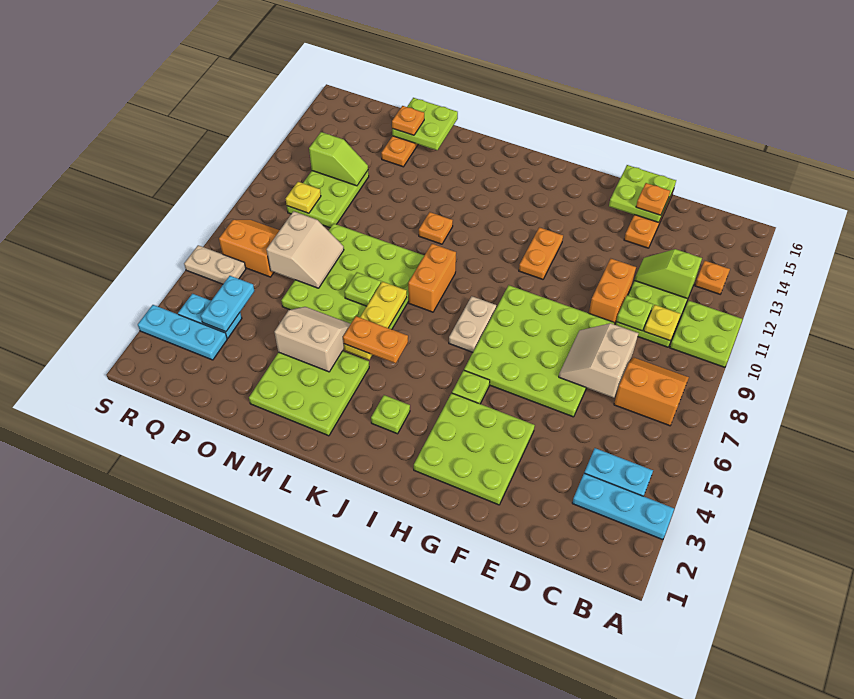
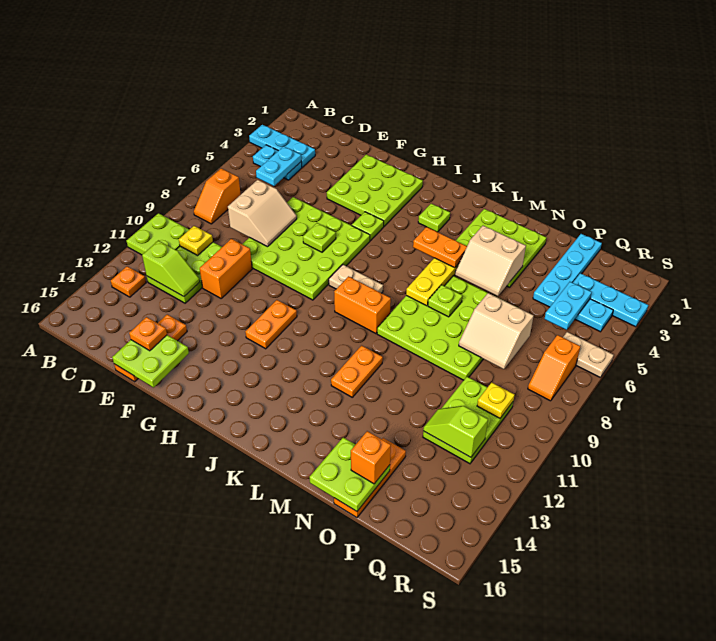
orange 2x2 slope [614,357,689,426] -> orange 1x2 slope [194,168,241,224]
none -> cyan 1x2 plate [256,146,301,186]
lime 1x1 plate [616,295,653,331] -> lime 1x1 plate moved to [303,223,336,252]
tan 1x2 plate [449,296,496,352] -> tan 1x2 plate turned to [329,265,383,293]
orange 1x2 brick [408,244,456,312] -> orange 1x2 brick turned to [334,276,391,334]
orange 1x1 plate [419,212,453,244] -> orange 1x2 plate [331,346,383,397]
tan 2x2 slope [266,211,344,288] -> tan 2x2 slope turned to [459,293,534,369]
orange 1x1 plate [392,106,424,135] -> orange 1x1 brick [351,431,391,484]
none -> cyan 1x4 plate [533,234,602,307]
orange 2x2 slope [219,220,280,277] -> orange 1x2 slope [528,335,580,401]

